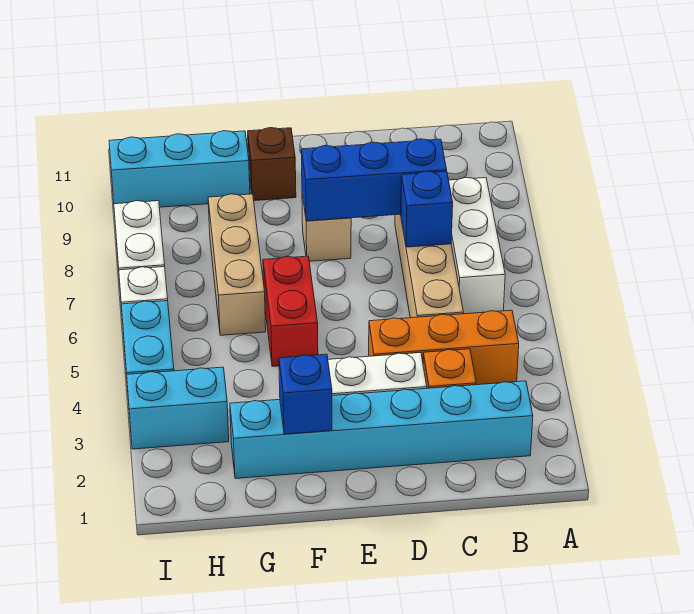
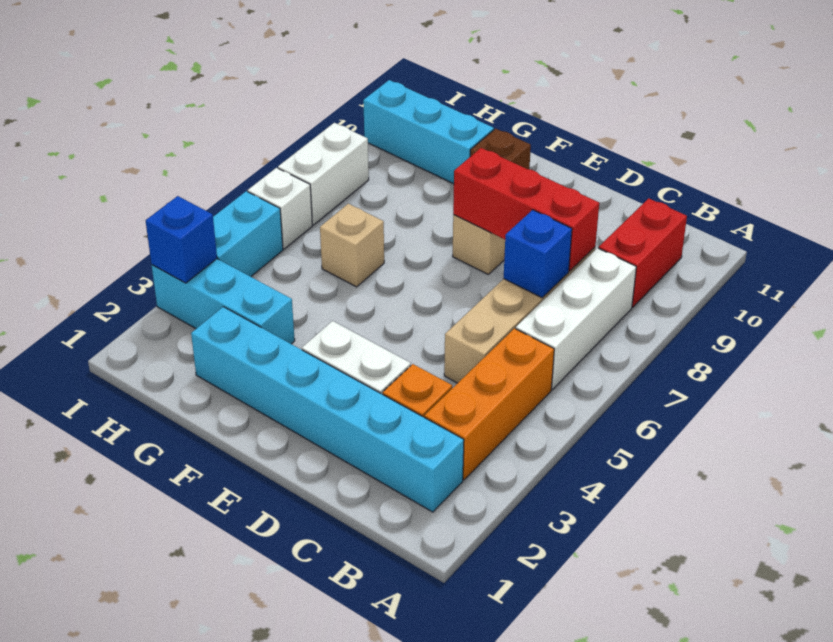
orange 1x3 brick [369,310,519,385] -> orange 1x3 brick turned to [424,328,554,480]
blue 1x3 brick [301,139,447,221] -> red 1x3 brick [453,148,599,271]
blue 1x1 brick [279,354,332,434] -> blue 1x1 brick moved to [146,196,217,283]
red 1x2 brick [263,256,318,366] -> red 1x2 brick moved to [599,198,687,307]
tan 1x3 brick [208,194,266,335] -> tan 1x1 brick [320,204,384,287]
cyan 1x2 brick [127,367,229,449] -> cyan 1x3 brick [152,259,295,344]

